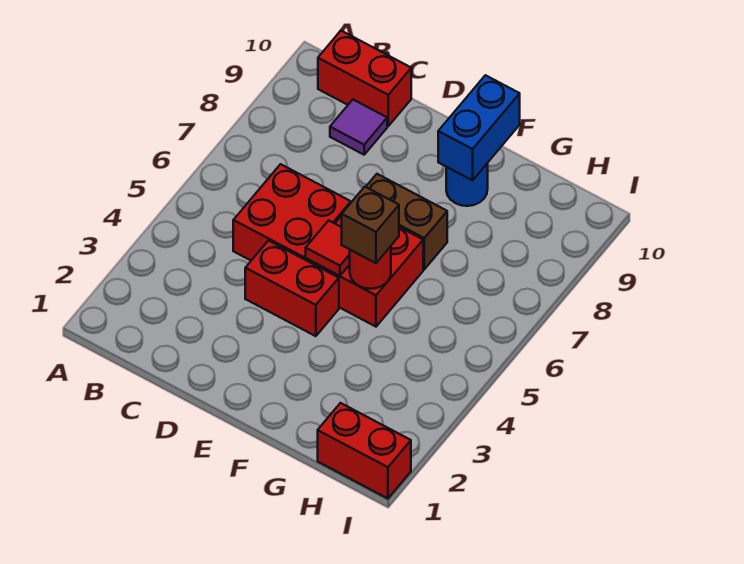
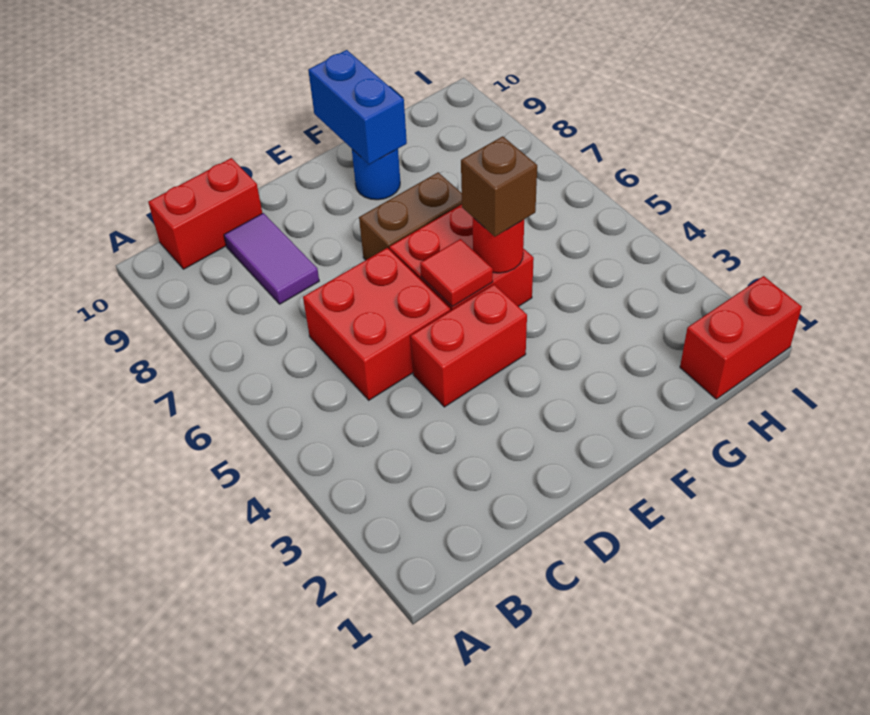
purple 1x1 tile [330,100,387,155] -> purple 1x2 tile [224,213,319,304]

